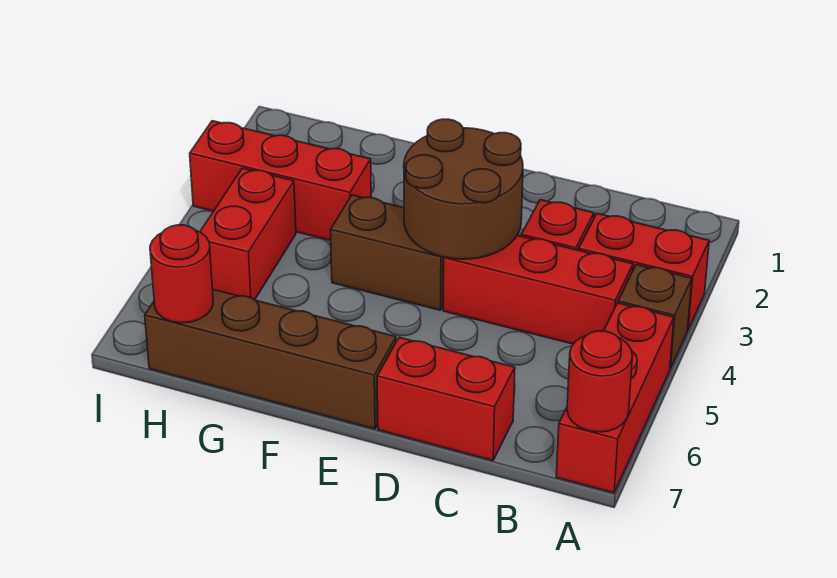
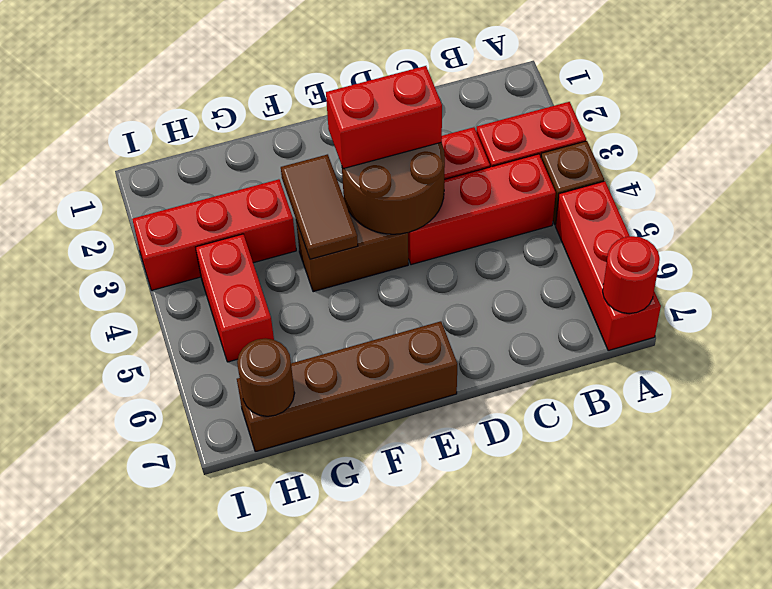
red 1x2 brick [377,337,515,461] -> red 1x2 brick moved to [326,66,442,169]
none -> brown 1x2 tile [281,154,358,259]
red 1x1 round brick [150,225,213,323] -> brown 1x1 round brick [237,339,295,416]

